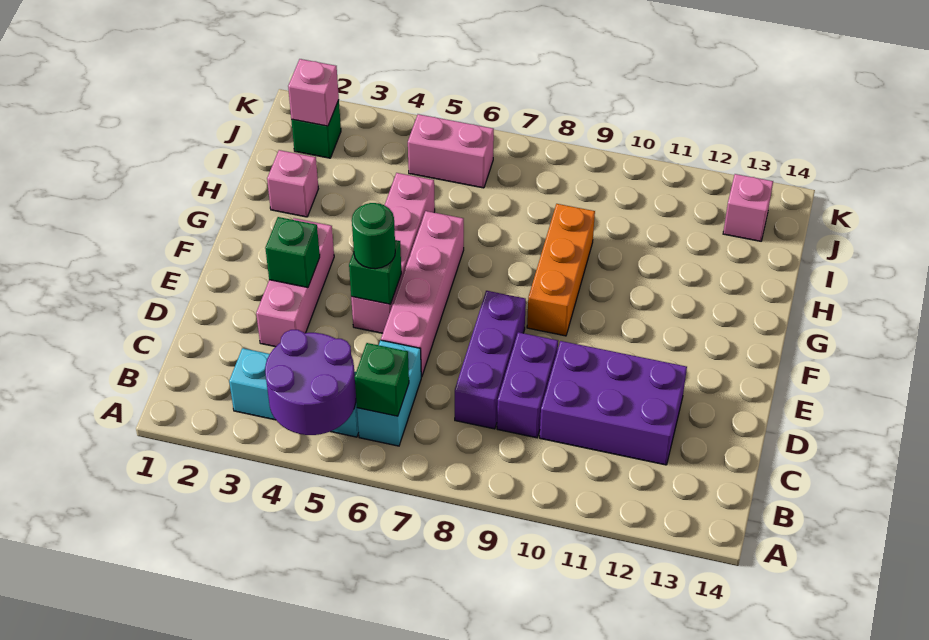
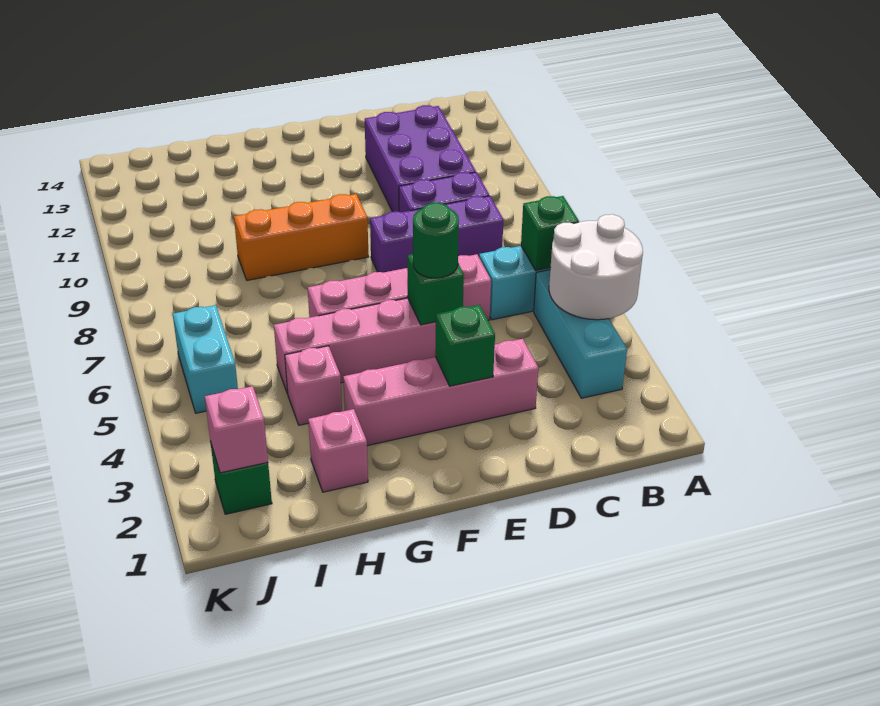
purple 2x2 round brick [265,330,356,435] -> white 2x2 round brick [549,214,643,320]
pink 1x3 brick [256,218,334,347] -> pink 1x4 brick [343,339,538,446]
pink 1x2 brick [408,114,494,188] -> cyan 1x2 brick [173,305,238,413]
pink 1x1 brick [723,174,773,241] -> pink 1x1 brick moved to [285,346,342,425]

